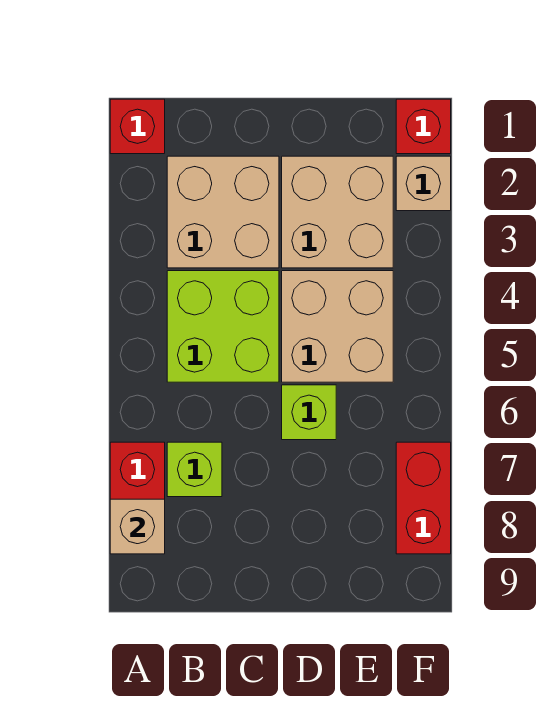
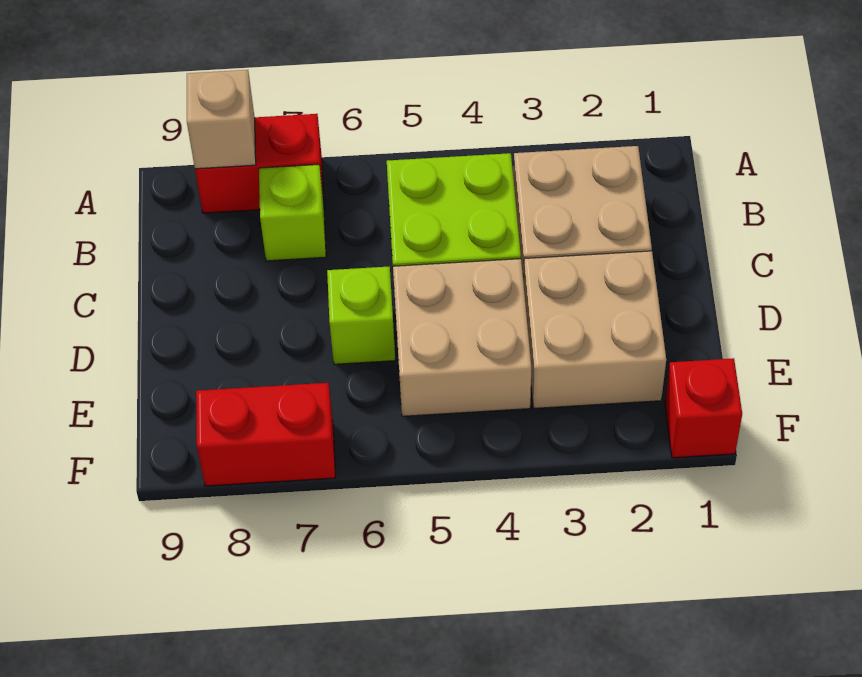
red 1x1 brick [110,99,165,154] -> none
tan 1x1 brick [396,156,451,211] -> none

